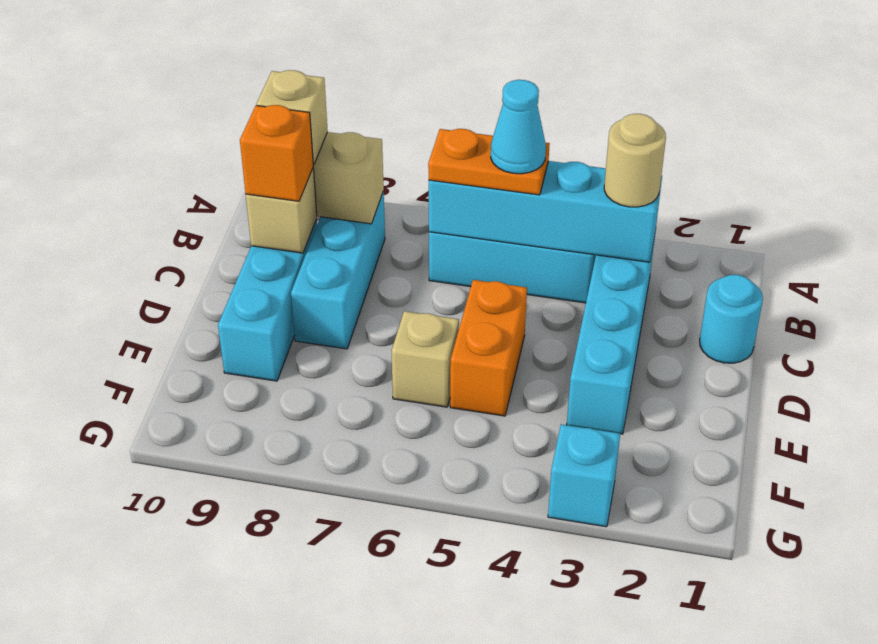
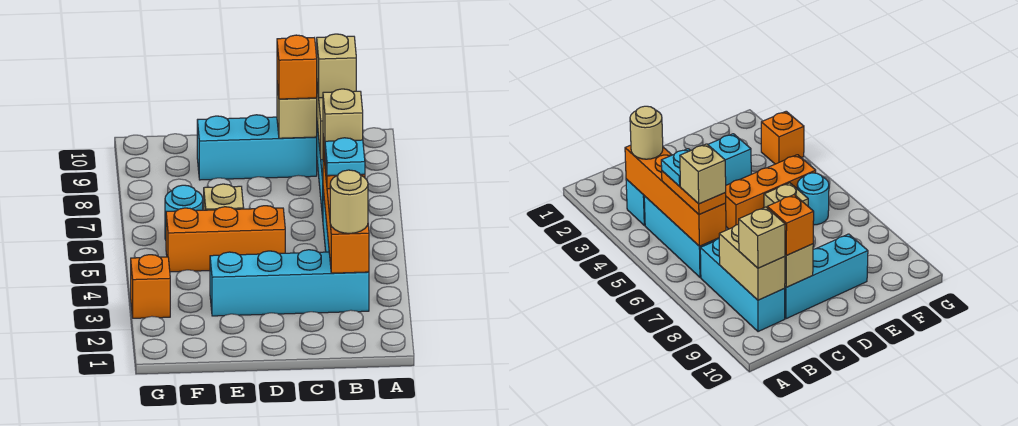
cyan 1x4 brick [429,161,662,262] -> orange 1x4 brick [323,151,369,273]
cyan 1x1 cone [491,80,546,174] -> cyan 1x1 plate [325,138,365,176]
none -> tan 1x1 brick [323,89,363,148]
cyan 1x3 brick [291,191,385,349] -> cyan 1x3 brick turned to [700,239,785,332]
cyan 1x1 round brick [700,275,763,363] -> cyan 1x1 round brick moved to [165,185,203,240]
orange 1x2 brick [450,280,527,416] -> orange 1x3 brick [166,206,285,272]
cyan 1x1 brick [548,424,620,527] -> orange 1x1 brick [131,255,170,318]

